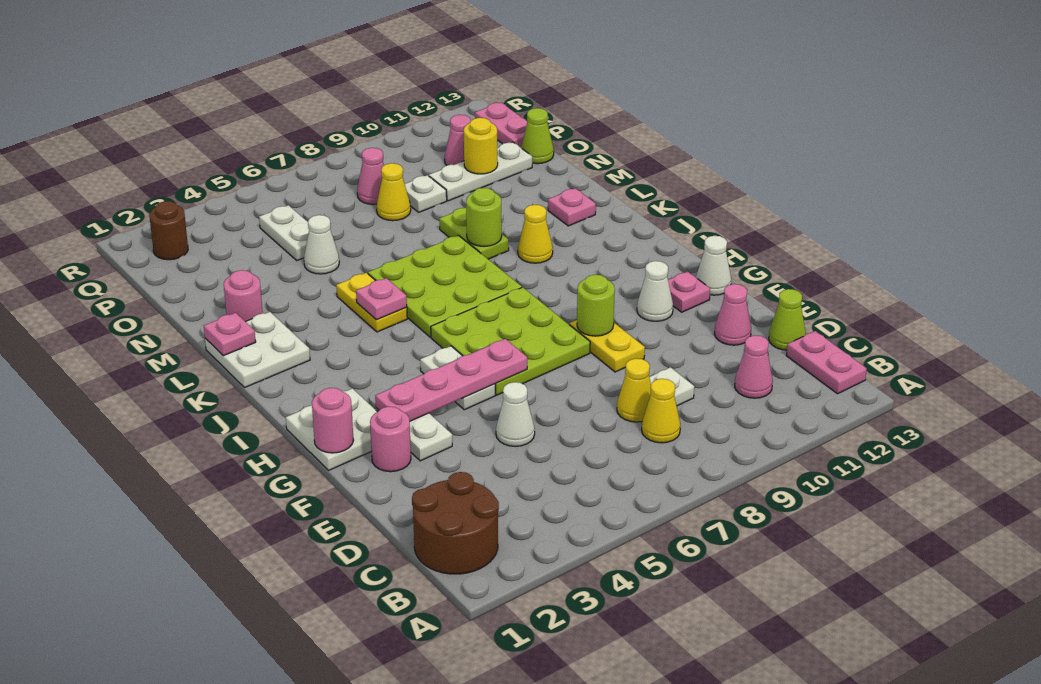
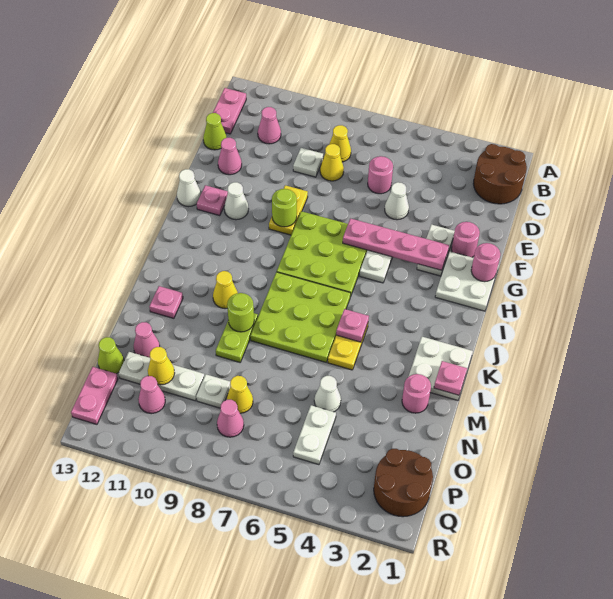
none -> pink 1x1 round brick [368,156,393,194]
none -> pink 1x1 cone [134,322,160,358]
yellow 1x1 round brick [464,118,498,174] -> yellow 1x1 cone [148,347,175,385]
brown 1x1 round brick [149,201,188,260] -> brown 2x2 round brick [374,449,433,517]

